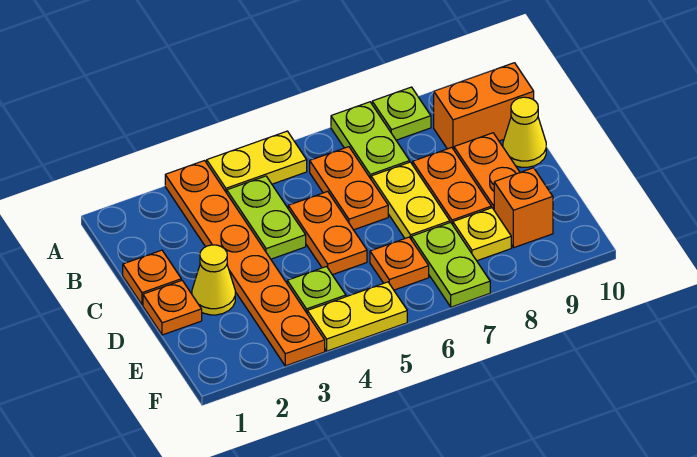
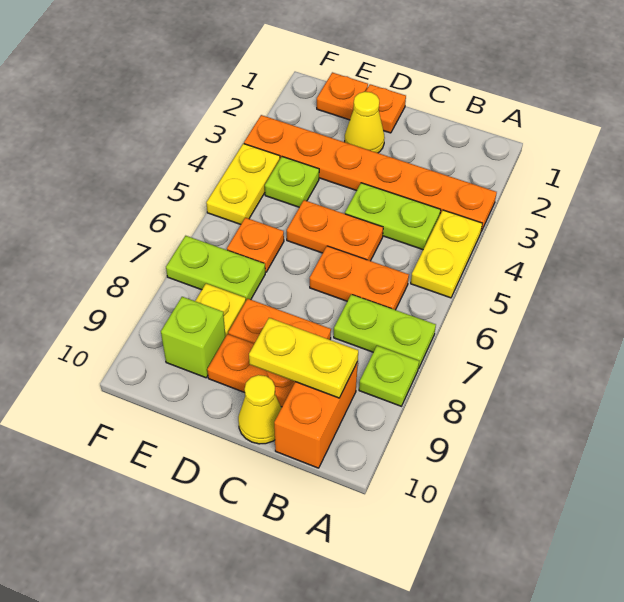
orange 1x1 plate [123,250,181,305] -> orange 1x1 plate moved to [317,72,368,120]
yellow 1x2 plate [371,162,450,239] -> yellow 1x2 plate moved to [249,318,358,398]
orange 1x1 brick [494,168,553,248] -> lime 1x1 brick [161,297,226,378]

